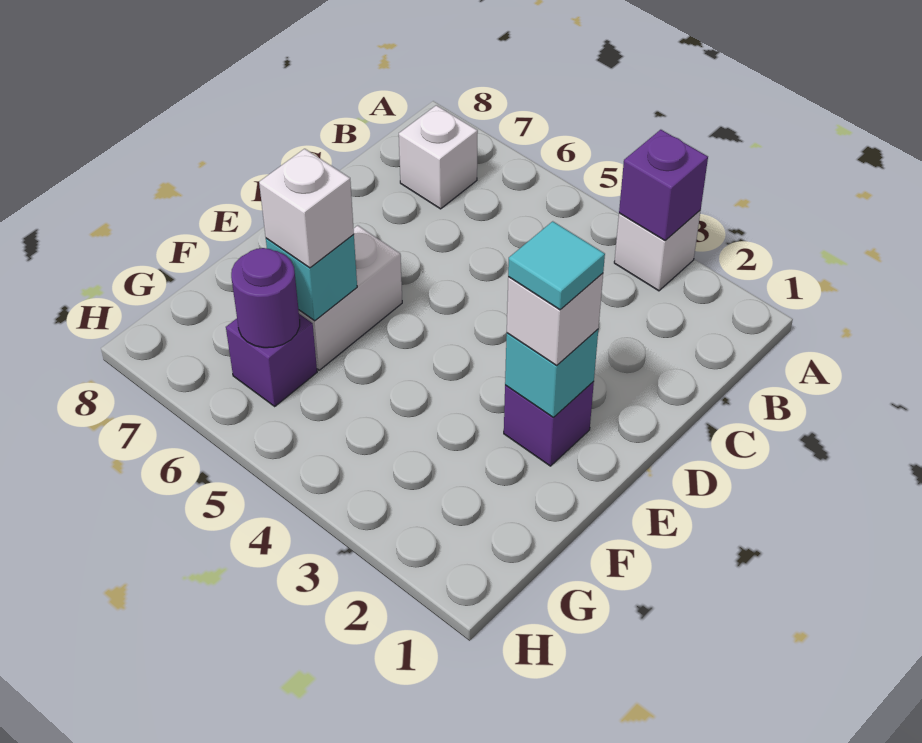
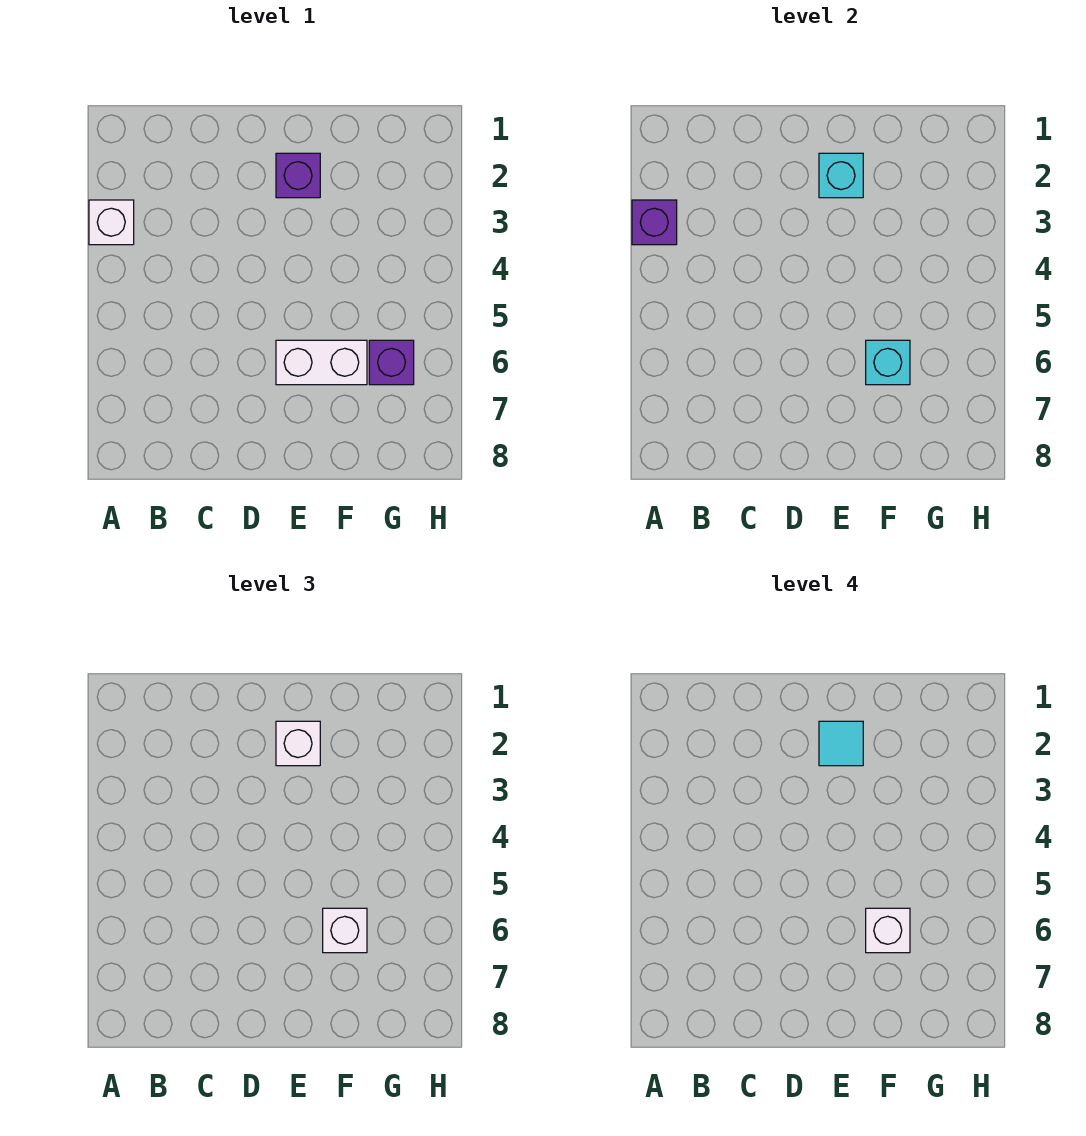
white 1x1 brick [399,105,478,209] -> white 1x1 brick moved to [866,908,910,953]
purple 1x1 round brick [231,248,300,348] -> none

